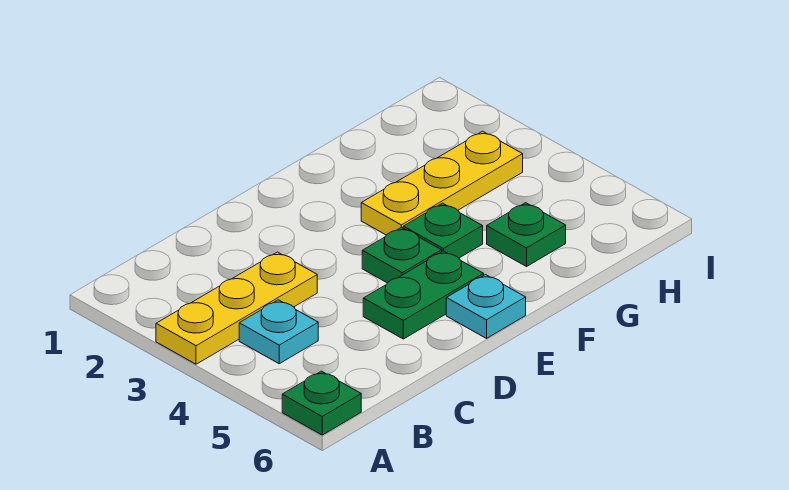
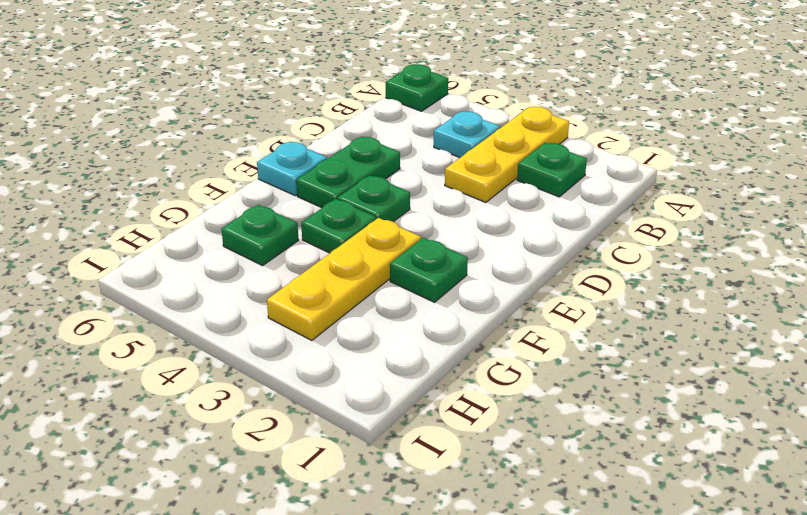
none -> green 1x1 plate [517,143,587,197]
none -> green 1x1 plate [390,238,468,302]

